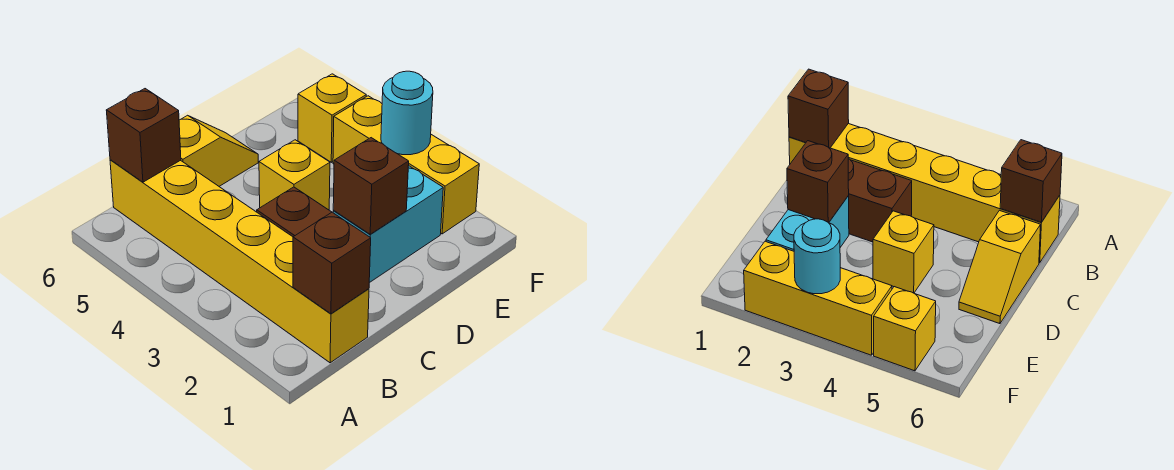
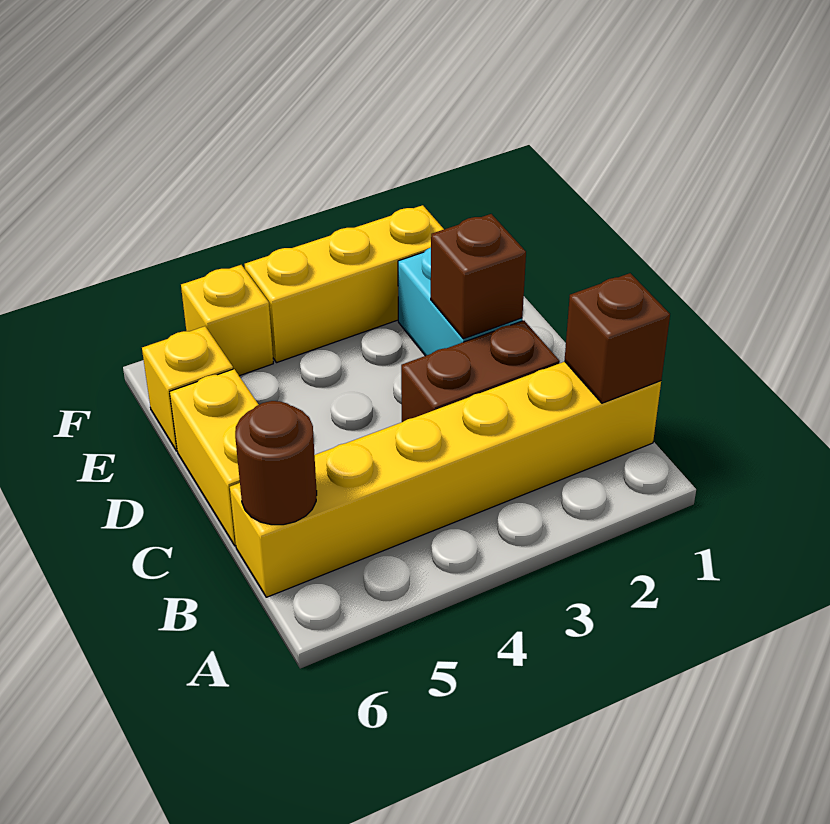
brown 1x1 brick [106,89,181,182] -> brown 1x1 round brick [235,401,317,525]
yellow 1x2 slope [179,115,258,186] -> yellow 1x2 brick [170,369,259,546]
yellow 1x1 brick [259,140,330,210] -> yellow 1x1 brick moved to [142,326,233,451]
cyan 1x1 round brick [381,71,433,155] -> none

